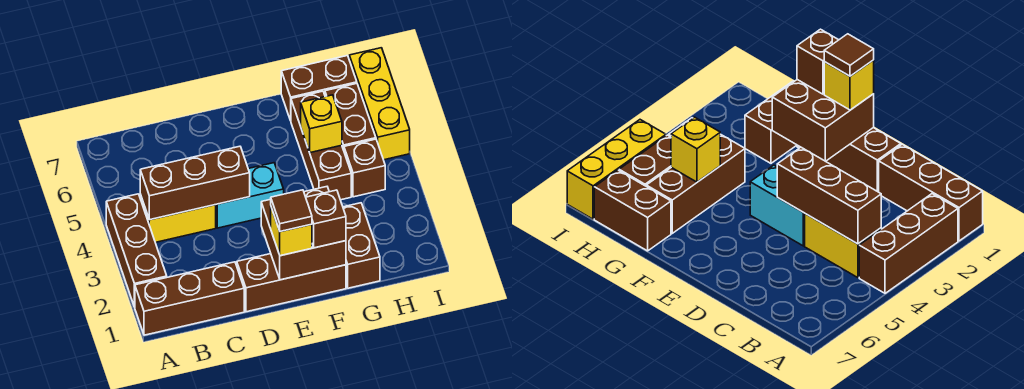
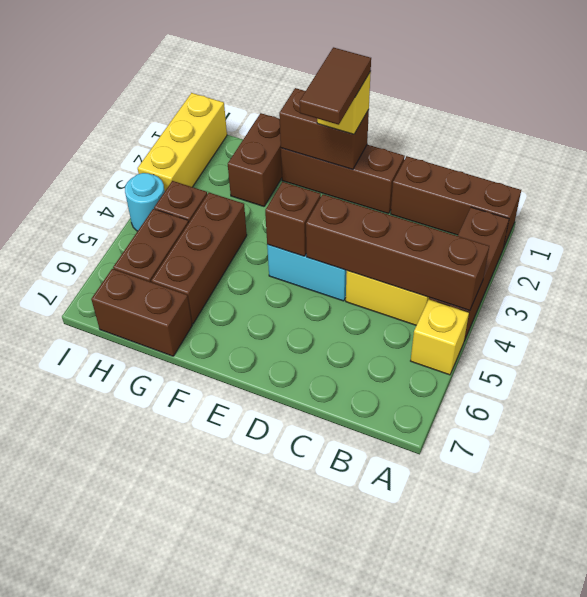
brown 1x3 brick [140,146,250,220] -> brown 1x4 brick [306,194,489,311]
brown 2x2 brick [261,187,346,280] -> brown 1x2 brick [279,88,369,170]
brown 1x1 tile [271,190,312,232] -> brown 1x2 tile [300,47,371,125]
brown 1x1 brick [306,190,346,248] -> brown 1x1 brick moved to [265,182,321,256]
yellow 1x1 brick [301,95,342,153] -> yellow 1x1 brick moved to [411,300,469,375]
none -> cyan 1x1 round brick [125,173,165,231]
yellow 1x3 brick [349,48,410,160] -> yellow 1x3 brick moved to [138,93,227,191]

